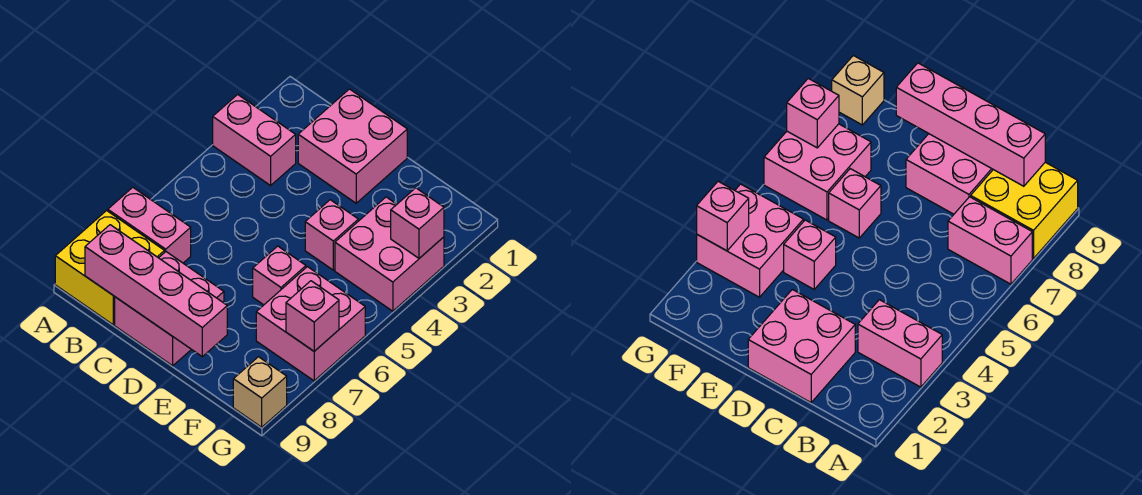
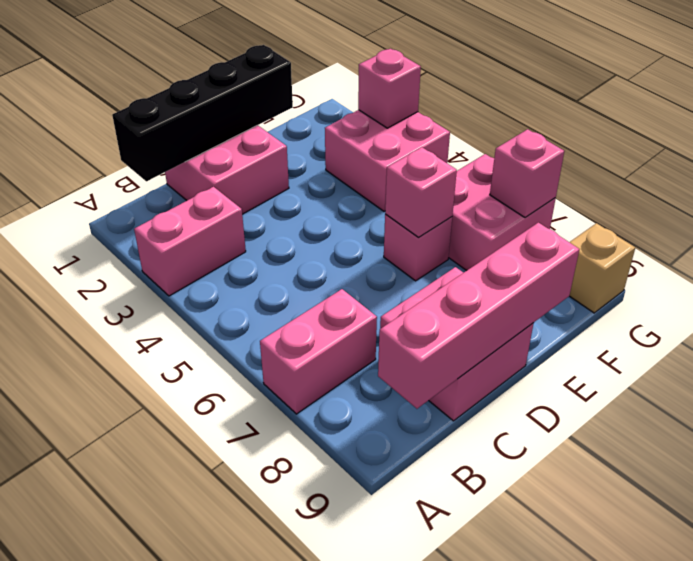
yellow 2x2 brick [55,211,165,325] -> none
none -> black 1x4 brick [112,45,293,181]
pink 1x1 brick [305,200,358,270] -> pink 1x1 brick moved to [385,147,457,237]

